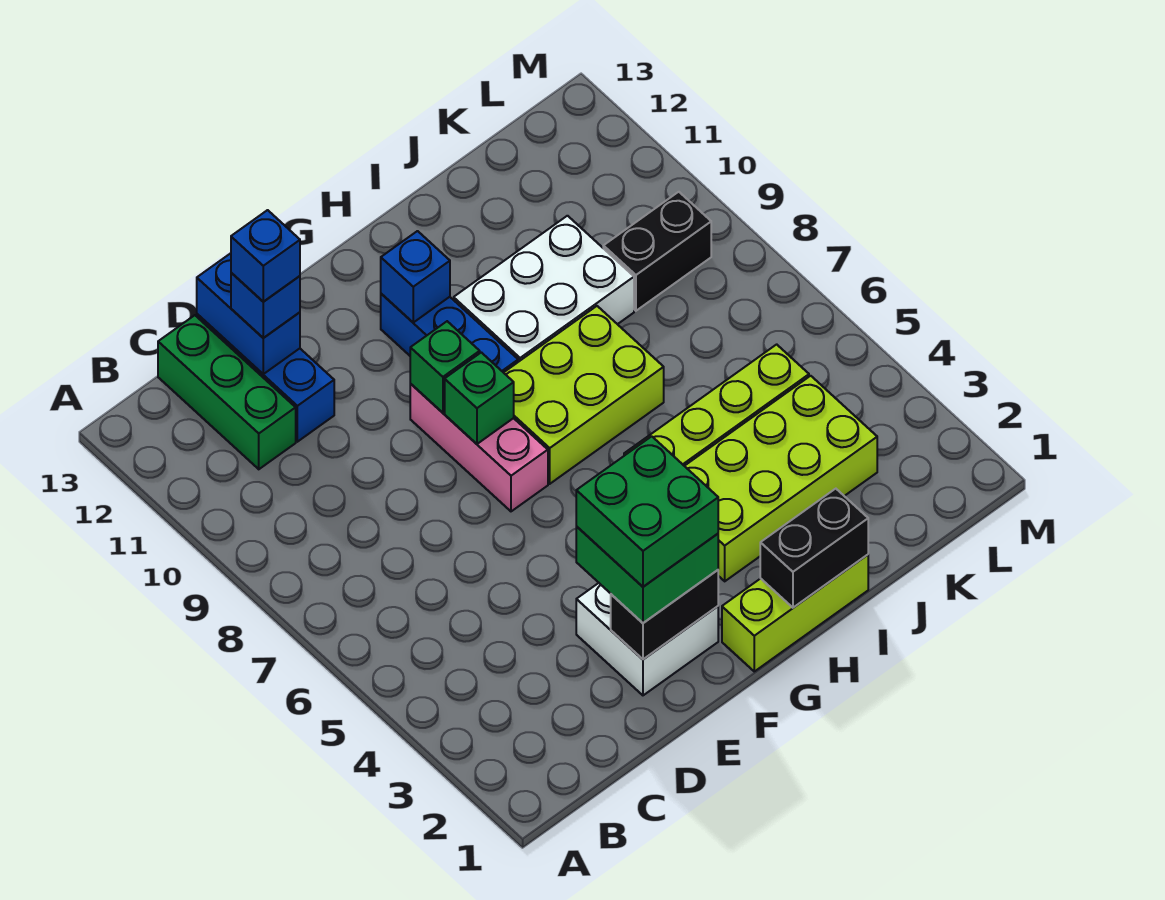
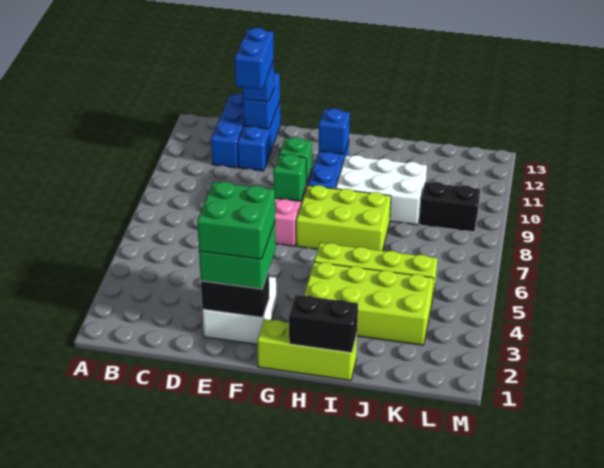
green 1x3 brick [158,315,296,469] -> blue 1x3 brick [211,94,244,168]
blue 1x1 brick [231,210,300,302] -> blue 1x2 brick [235,28,274,89]

